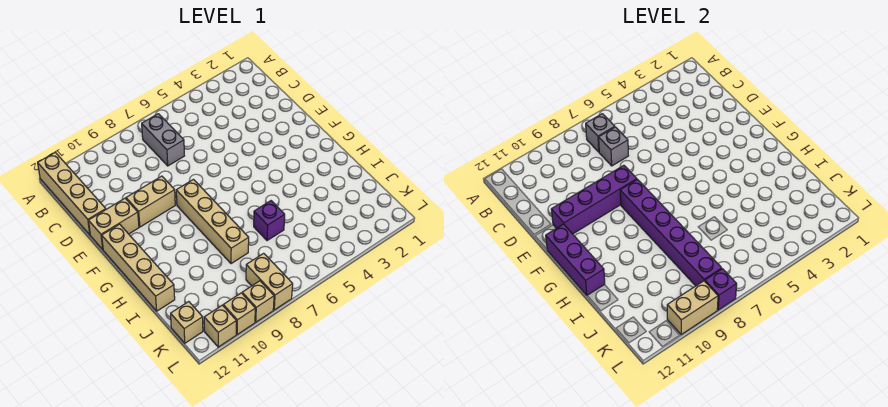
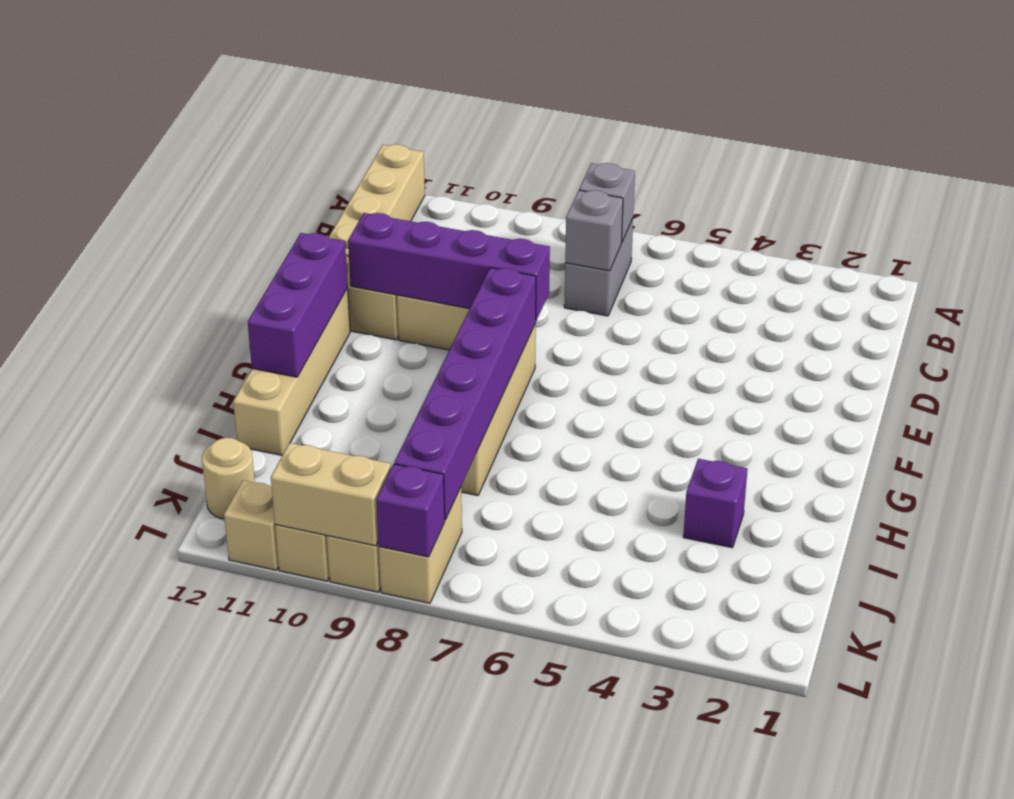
purple 1x1 brick [254,201,285,241] -> purple 1x1 brick moved to [683,459,747,548]
tan 1x1 brick [171,302,203,343] -> tan 1x1 round brick [202,438,255,519]

